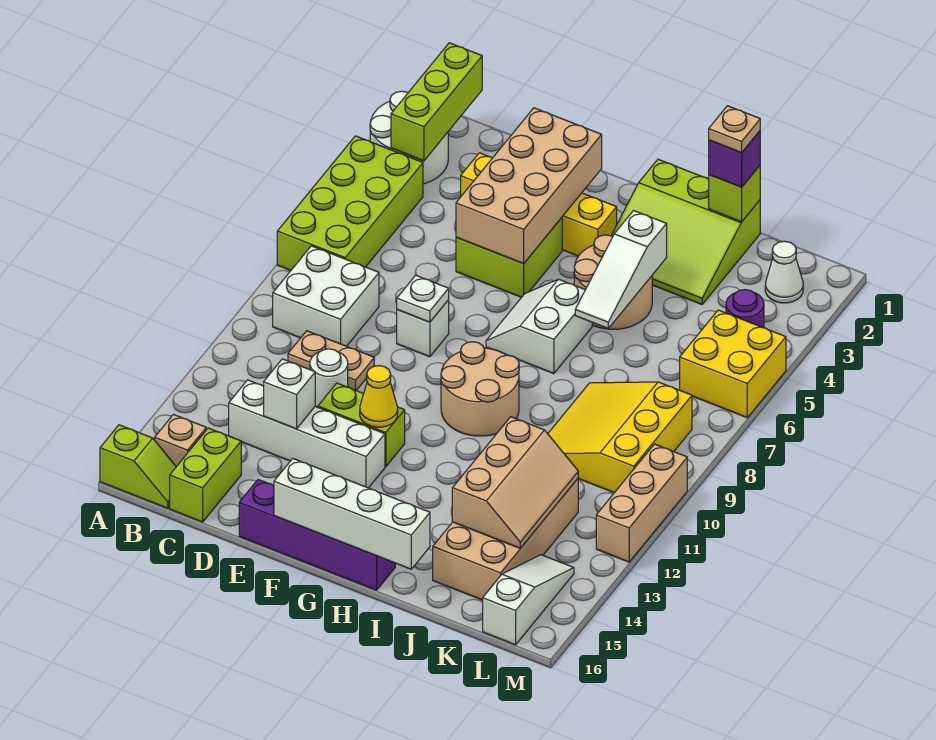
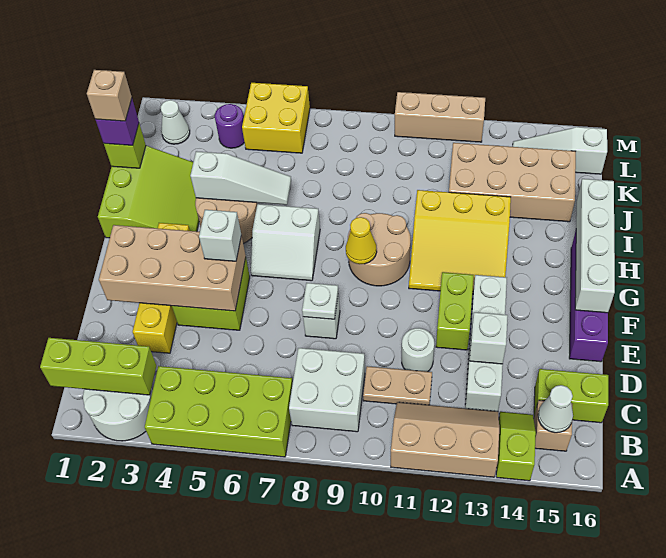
lime 1x2 slope [100,425,176,508] -> lime 1x2 slope moved to [496,412,536,481]
none -> white 1x1 cone [538,385,573,433]
tan 1x2 plate [288,331,374,390] -> tan 1x2 plate turned to [363,366,432,405]
none -> white 1x1 brick [199,210,241,261]
yellow 1x1 cone [360,366,398,427] -> yellow 1x1 cone moved to [346,217,377,264]
tan 1x1 plate [709,106,760,153] -> tan 1x1 brick [87,70,132,121]
yellow 3x3 slope [548,382,692,493] -> yellow 3x3 slope moved to [409,190,511,294]
tan 2x3 slope [452,417,578,548] -> tan 2x3 slope moved to [391,402,499,477]

